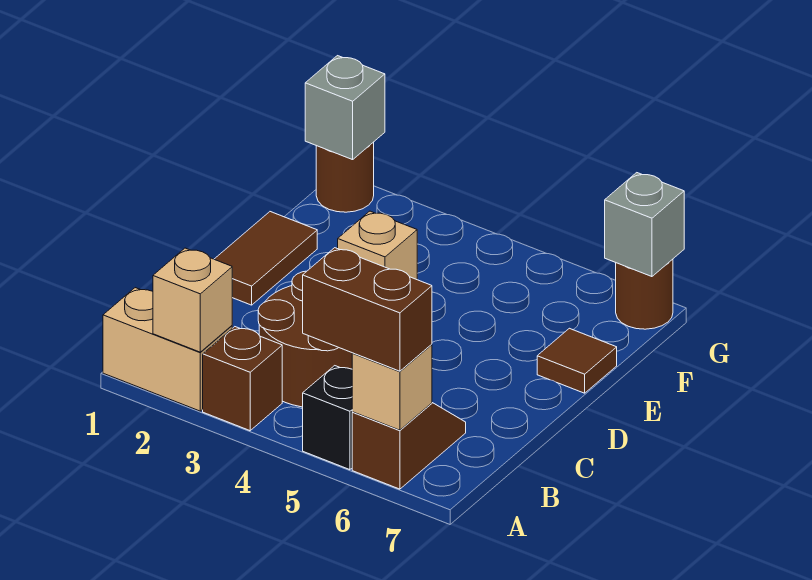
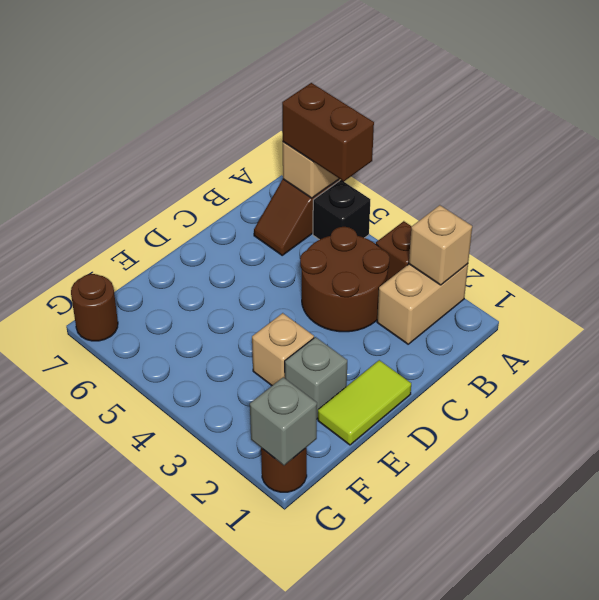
tan 1x2 brick [103,288,232,411] -> tan 1x2 brick turned to [377,264,468,344]
brown 1x2 tile [214,212,317,305] -> lime 1x2 tile [318,360,411,445]
brown 1x1 tile [537,328,617,393] -> none
grey 1x1 brick [605,173,684,277] -> grey 1x1 brick moved to [285,337,347,419]

